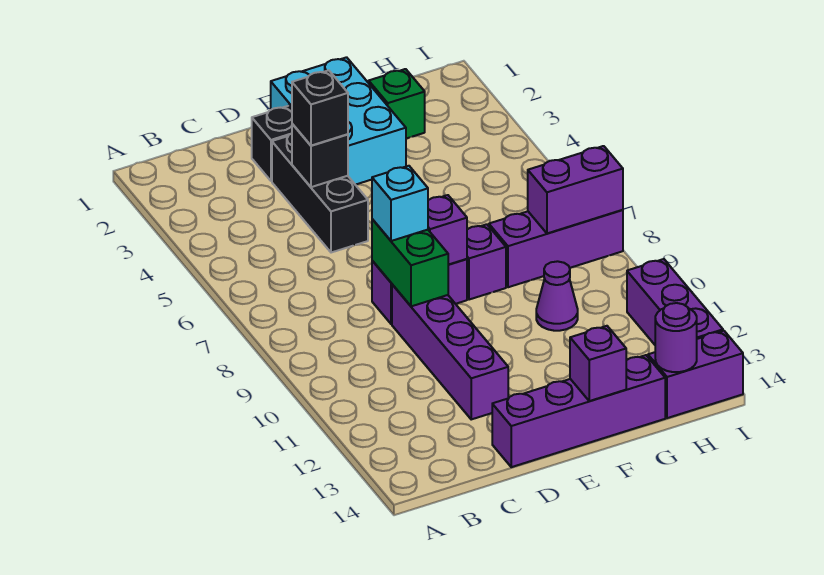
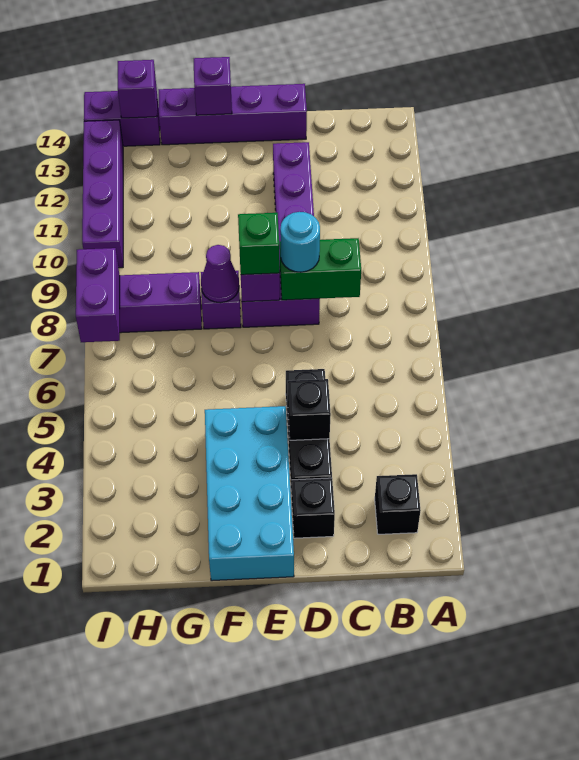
black 1x1 brick [292,70,348,146] -> black 1x1 brick moved to [375,474,421,534]
green 1x2 brick [372,219,448,306] -> green 1x2 brick turned to [280,238,361,300]
cyan 1x1 brick [372,166,428,241] -> cyan 1x1 round brick [280,212,320,272]
cyan 2x3 brick [271,57,406,185] -> cyan 2x4 brick [205,406,294,581]
green 1x1 brick [369,69,425,138] -> green 1x1 brick moved to [238,213,280,275]
purple 1x1 cone [536,261,578,331] -> purple 1x1 cone moved to [201,245,239,303]
purple 1x2 brick [528,146,623,233] -> purple 1x2 brick turned to [76,248,120,342]
purple 1x1 round brick [655,303,697,372] -> purple 1x1 brick [118,60,157,118]
purple 1x3 brick [627,259,723,345] -> purple 1x4 brick [82,120,123,268]

